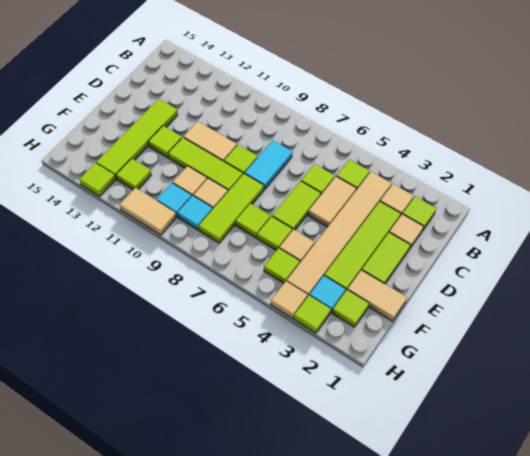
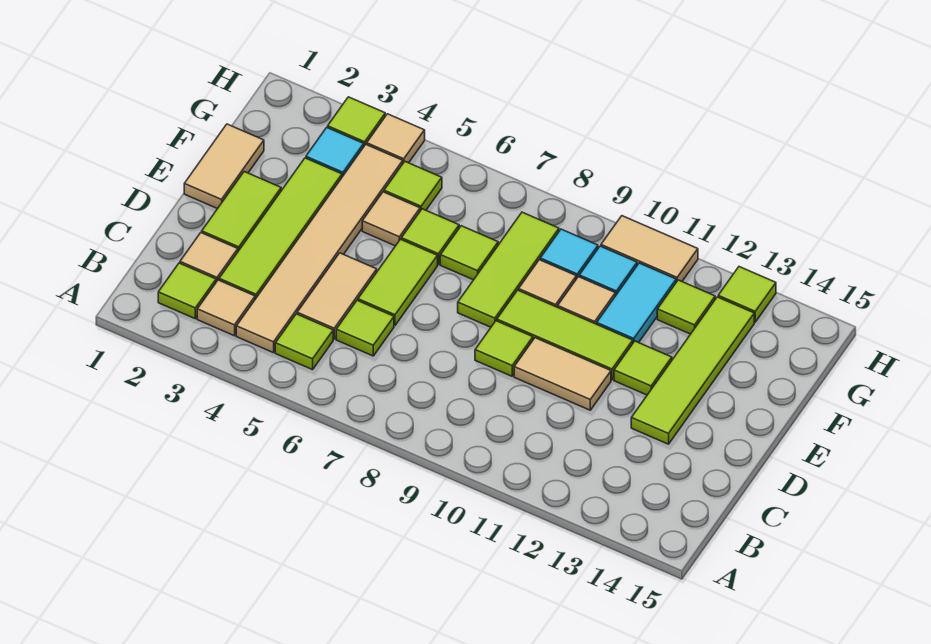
cyan 1x2 tile [245,140,292,189] -> cyan 1x2 tile moved to [597,263,676,343]
tan 1x2 tile [347,270,407,321] -> tan 1x2 tile turned to [184,124,264,209]
lime 1x1 tile [332,290,369,327] -> none

